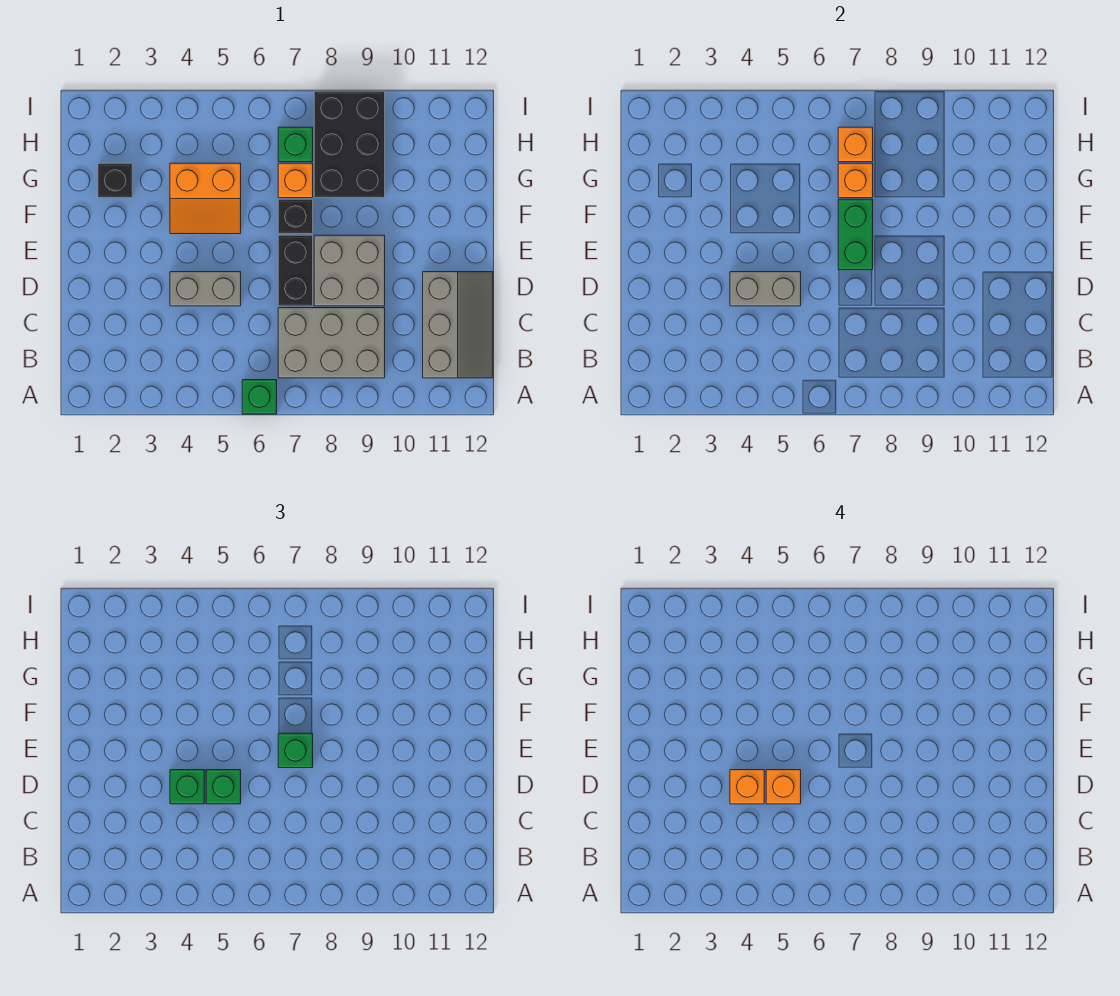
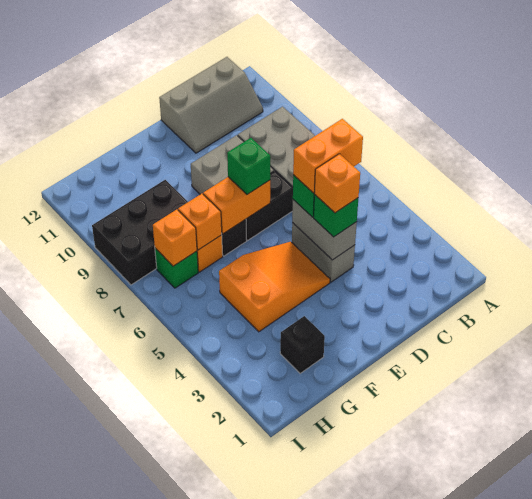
green 1x1 brick [242,380,277,414] -> none
grey 2x3 slope [423,272,493,378] -> grey 2x3 slope turned to [159,57,263,153]
orange 1x1 brick [766,770,801,804] -> orange 1x2 brick [293,119,363,193]
green 1x2 brick [838,199,873,270] -> orange 1x2 brick [203,177,270,234]
orange 2x2 slope [170,163,241,234] -> orange 2x3 slope [219,242,330,332]

